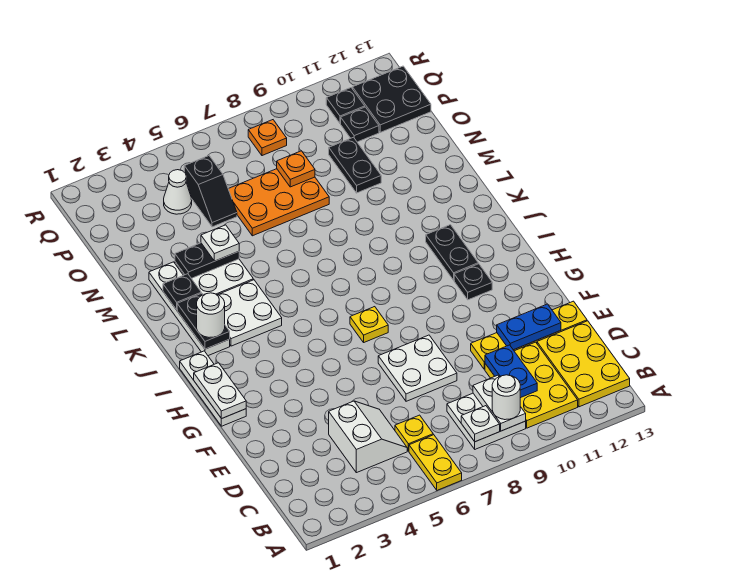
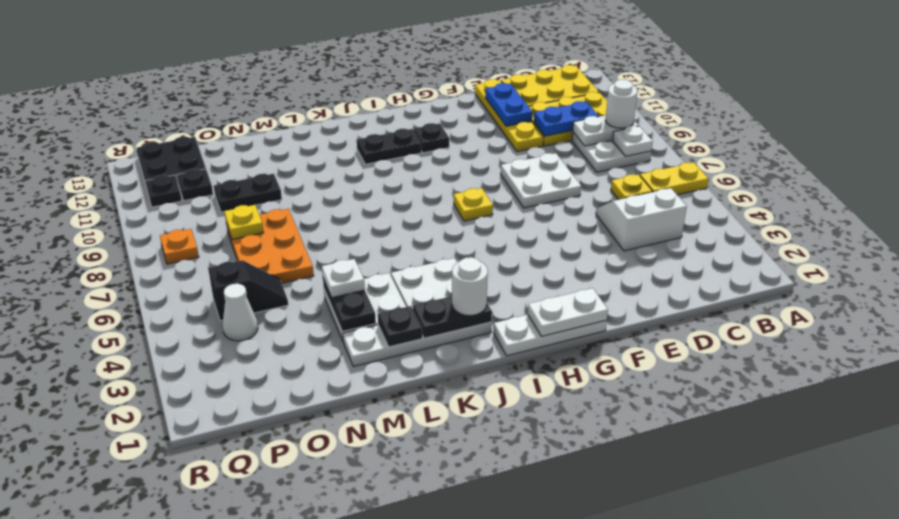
orange 1x1 plate [277,151,315,187] -> yellow 1x1 plate [224,205,264,239]

